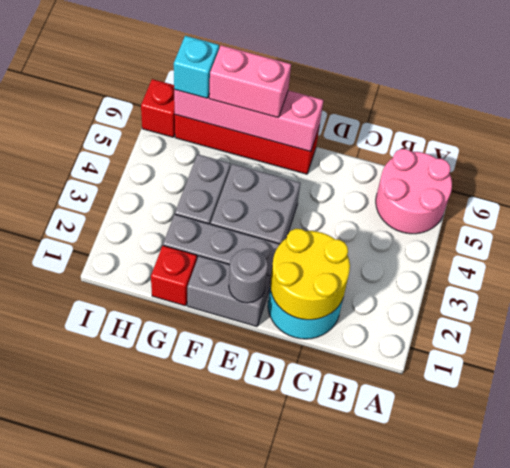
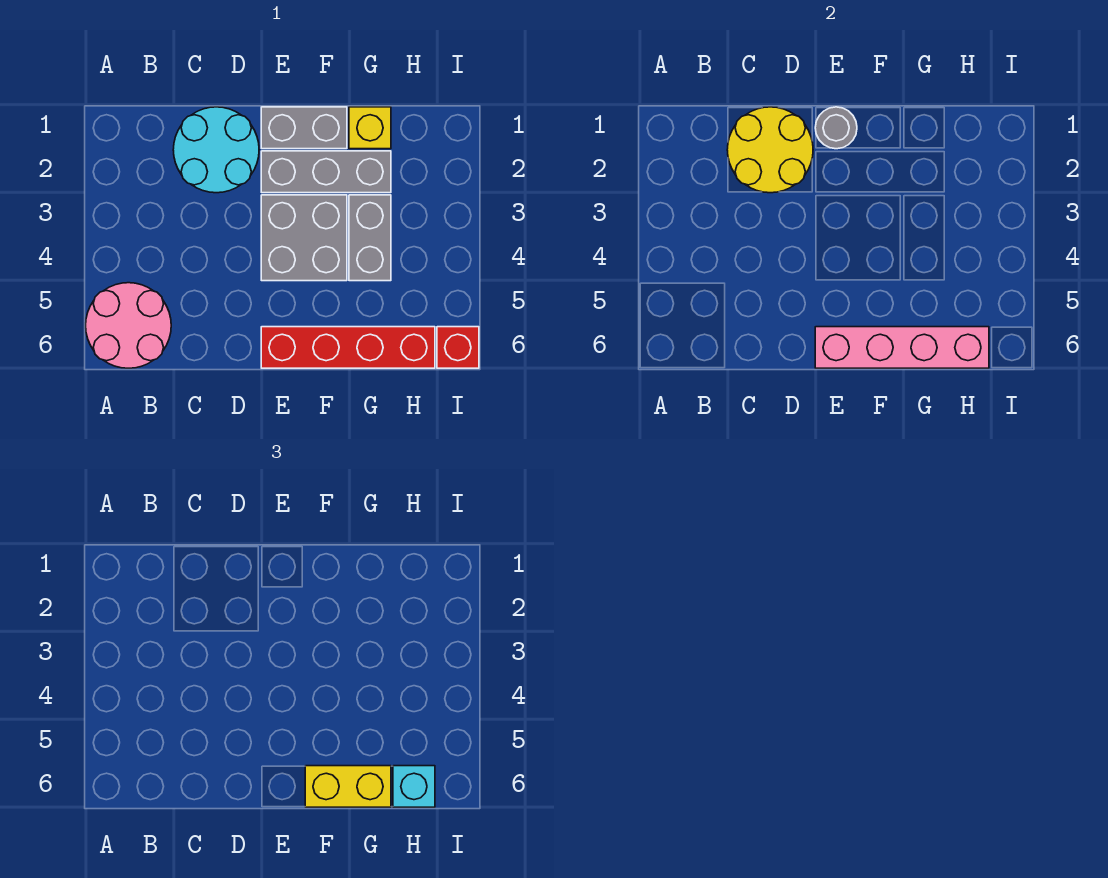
pink 1x2 brick [209,45,291,117] -> yellow 1x2 brick [305,766,391,807]
red 1x1 brick [151,246,197,306] -> yellow 1x1 brick [349,107,391,149]

